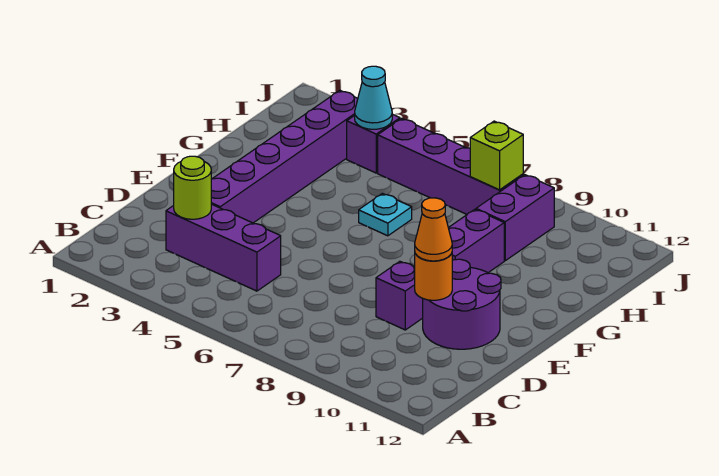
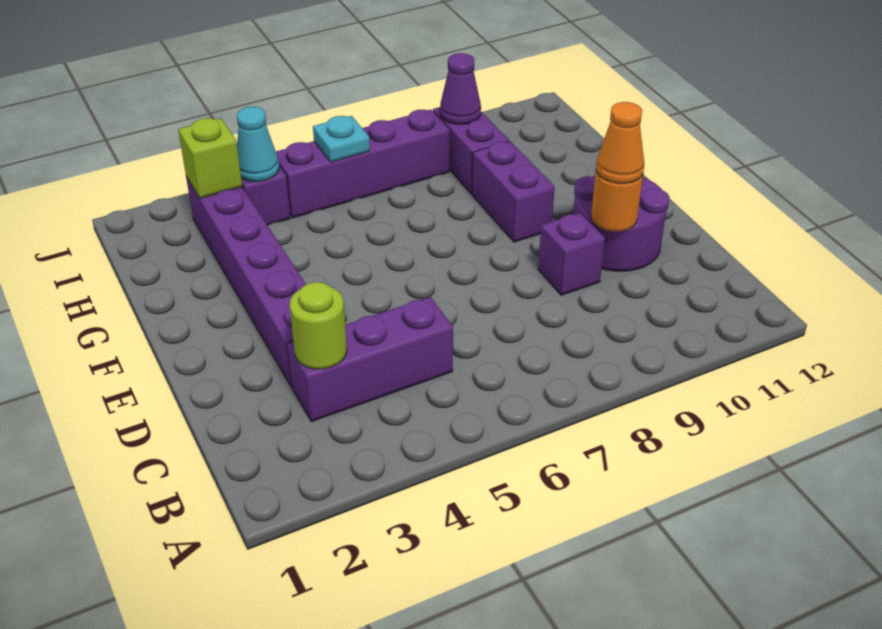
cyan 1x1 plate [359,193,412,236] -> cyan 1x1 plate moved to [313,116,370,162]
lime 1x1 brick [470,121,523,190] -> lime 1x1 brick moved to [178,118,242,198]
none -> purple 1x1 cone [440,53,481,124]

